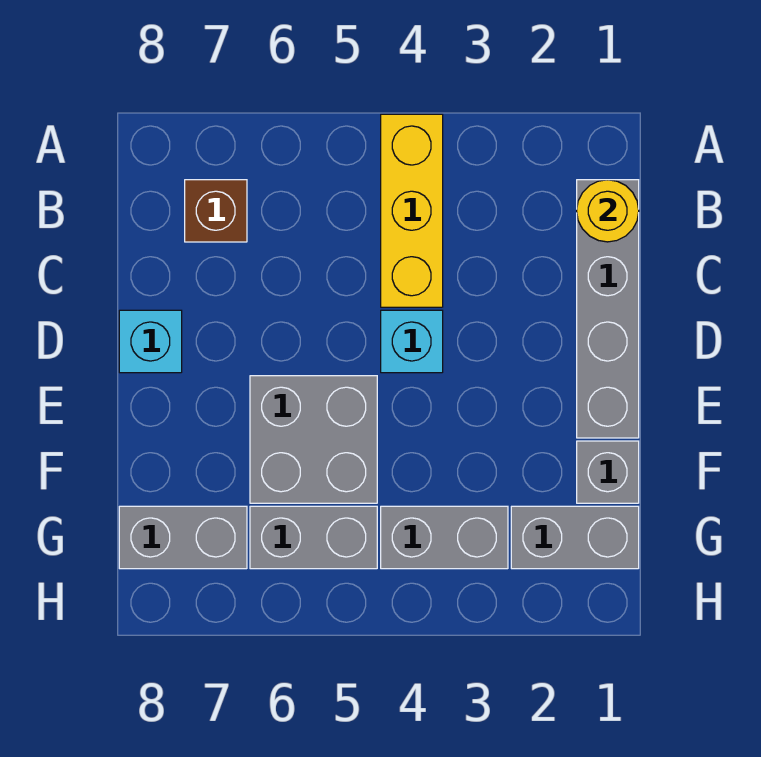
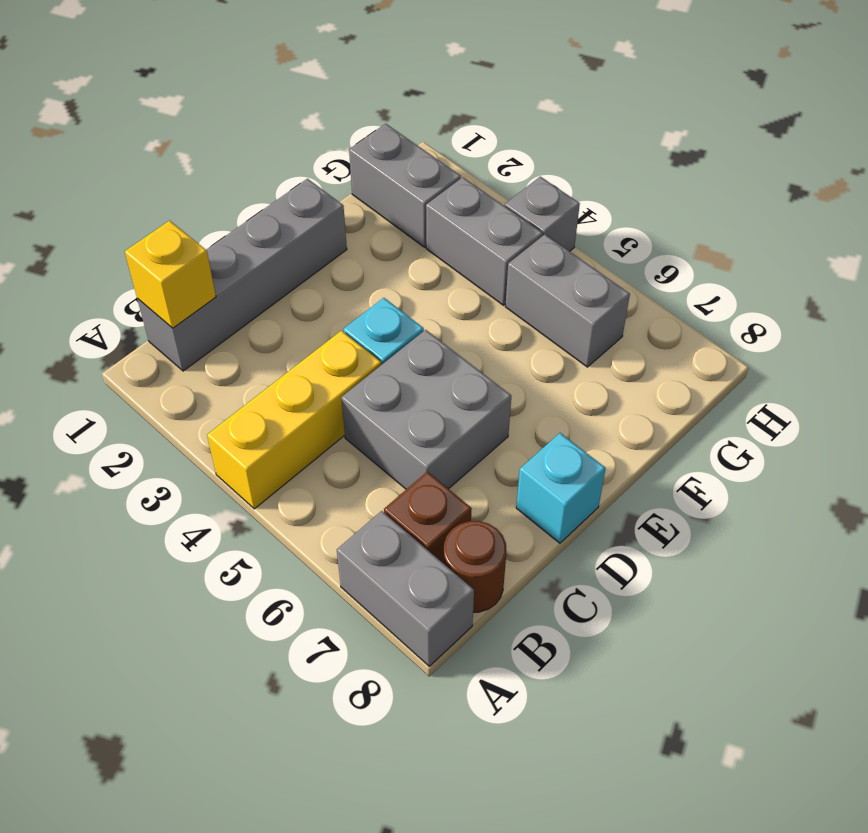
yellow 1x1 round brick [577,180,639,242] -> yellow 1x1 brick [125,221,216,328]
none -> brown 1x1 round brick [444,521,506,612]
grey 2x2 brick [250,376,377,503] -> grey 2x2 brick moved to [341,330,511,489]
grey 1x1 brick [577,441,639,503] -> grey 1x1 brick moved to [505,177,580,251]
grey 1x2 brick [119,506,247,569] -> grey 1x2 brick moved to [337,511,474,666]

